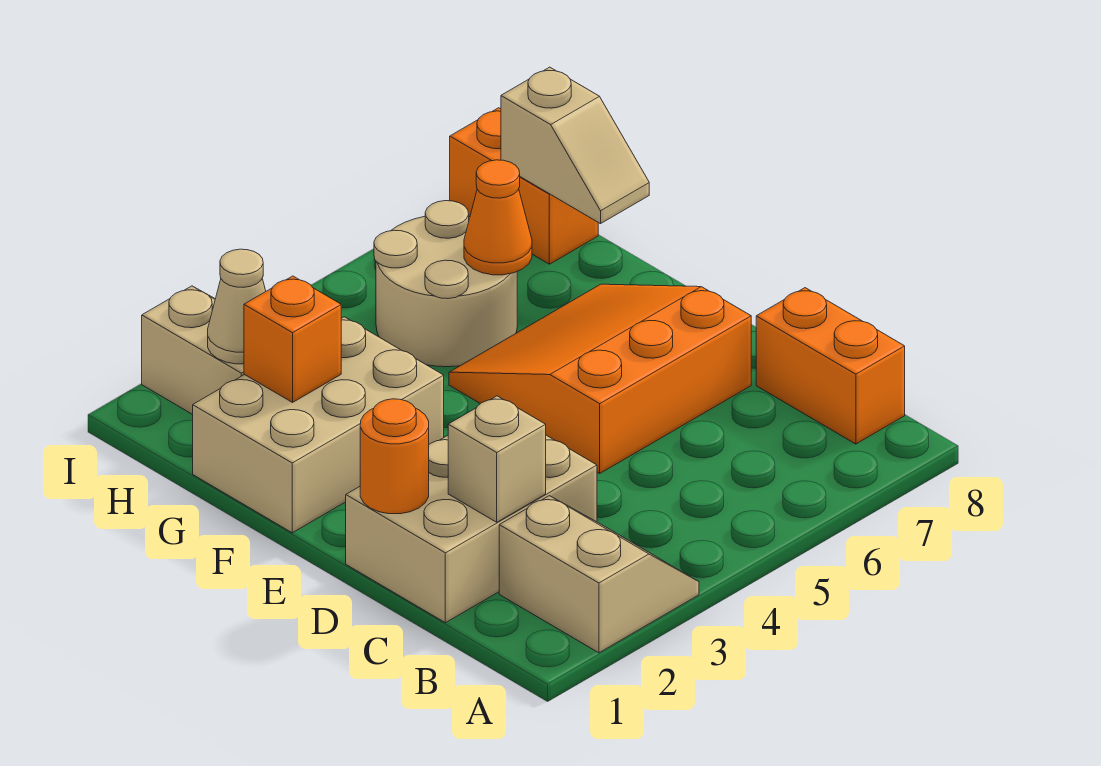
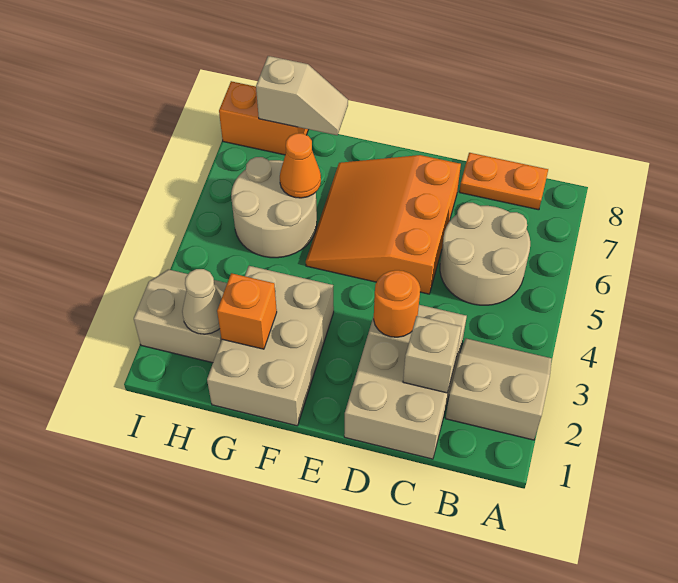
none -> tan 2x2 round brick [440,203,530,305]
orange 1x2 brick [756,288,905,444] -> orange 1x2 plate [460,153,548,210]
orange 1x1 round brick [360,399,429,514] -> orange 1x1 round brick moved to [374,270,420,337]

